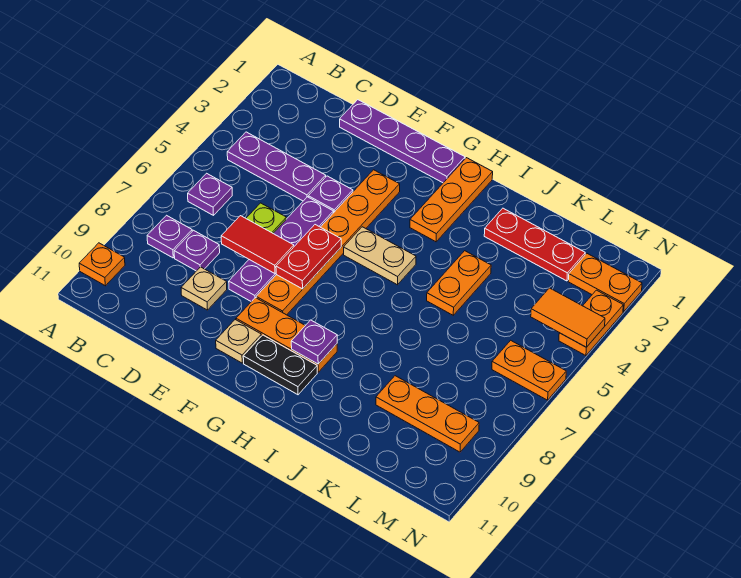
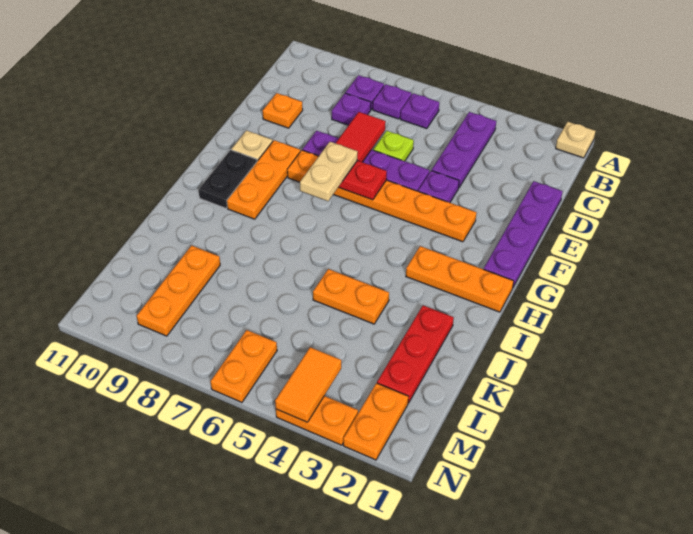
orange 1x1 plate [79,243,125,286] -> orange 1x1 plate moved to [263,93,303,128]
tan 1x1 plate [181,267,227,310] -> tan 1x1 plate moved to [556,122,595,158]
tan 1x2 plate [344,227,416,285] -> tan 1x2 plate moved to [300,142,358,201]
purple 1x1 plate [291,320,337,364] -> purple 1x1 plate moved to [373,84,412,119]

